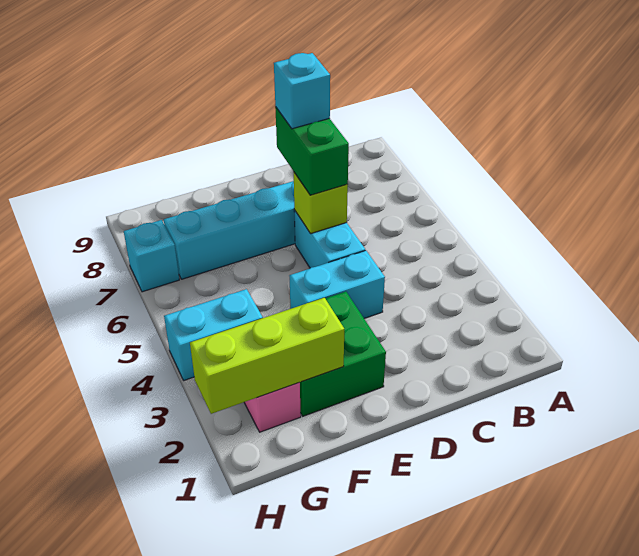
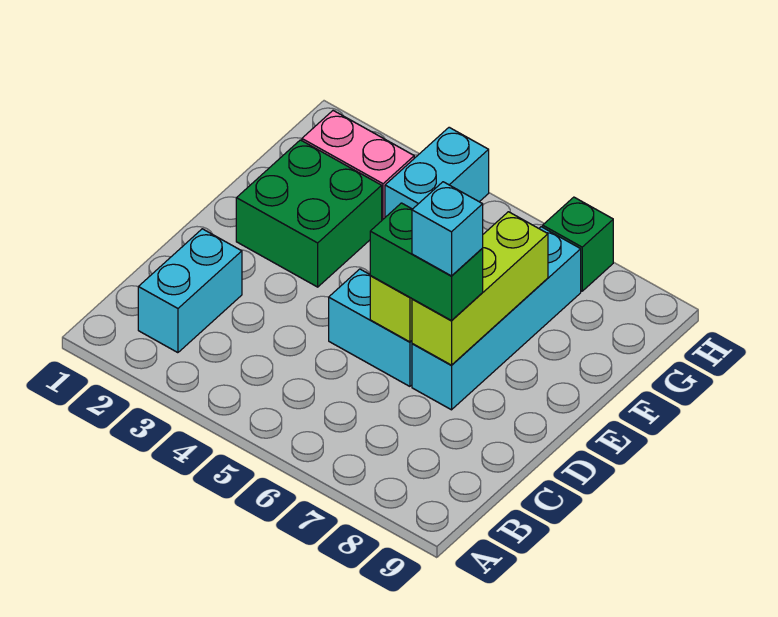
cyan 1x2 brick [290,251,385,318] -> cyan 1x2 brick moved to [138,229,242,353]
lime 1x3 brick [190,298,344,414] -> lime 1x3 brick moved to [412,212,548,365]
cyan 1x1 brick [124,220,179,292] -> green 1x1 brick [543,197,613,291]

